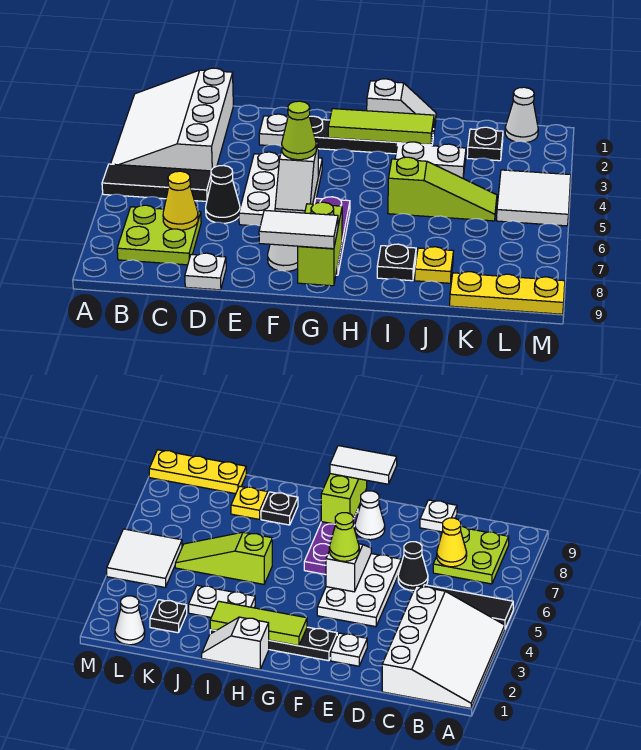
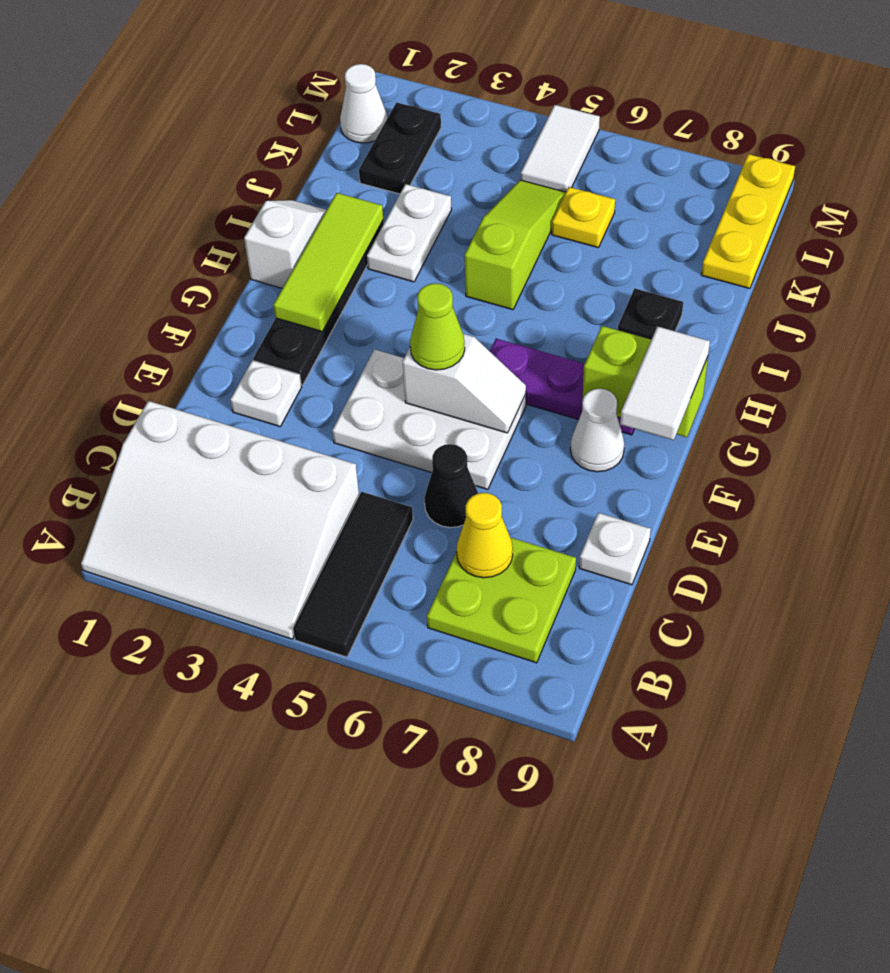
yellow 1x1 plate [415,247,453,283] -> yellow 1x1 plate moved to [552,187,615,248]
black 1x1 plate [467,127,503,161] -> black 1x2 plate [359,102,441,194]
white 2x2 tile [496,170,571,226] -> white 1x2 tile [521,105,600,192]

